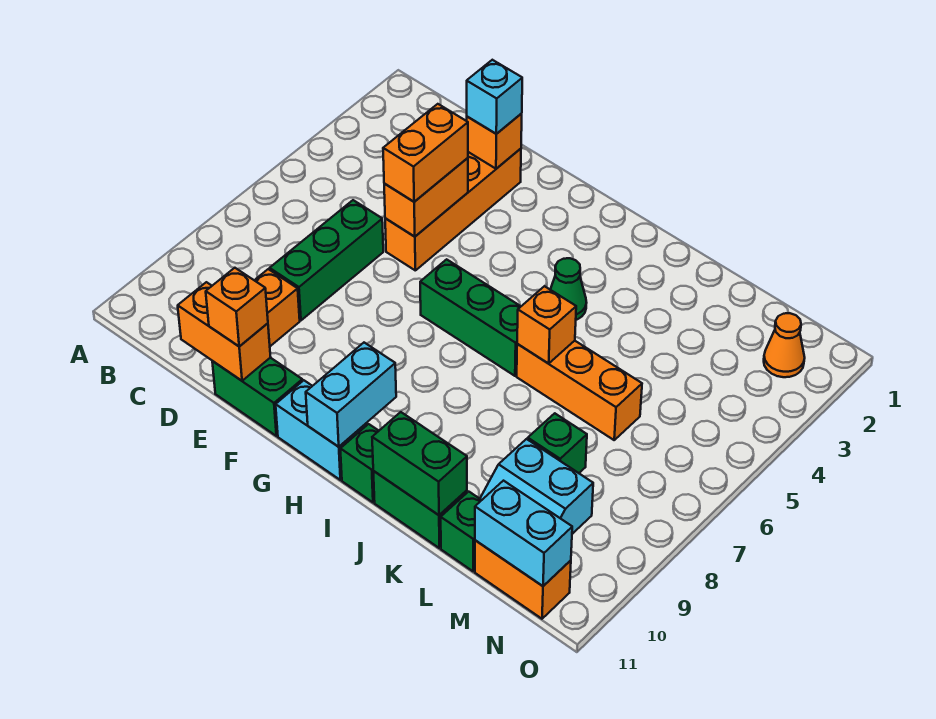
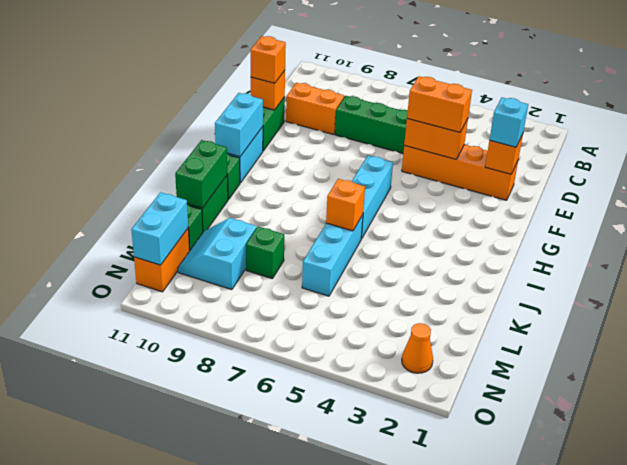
orange 1x2 brick [178,282,270,381] -> orange 1x1 brick [251,71,285,110]
green 1x3 brick [420,259,521,376] -> cyan 1x3 brick [352,155,393,239]
cyan 1x2 brick [306,343,396,447] -> cyan 1x2 brick turned to [215,93,263,157]
green 1x1 cone [550,258,587,320] -> none
orange 1x3 brick [517,341,642,440] -> cyan 1x3 brick [302,215,363,296]

